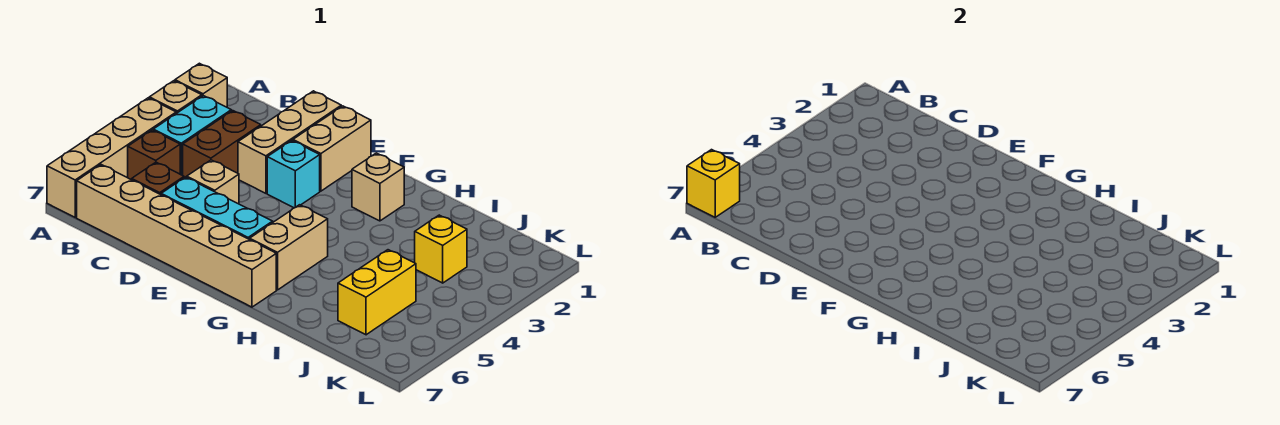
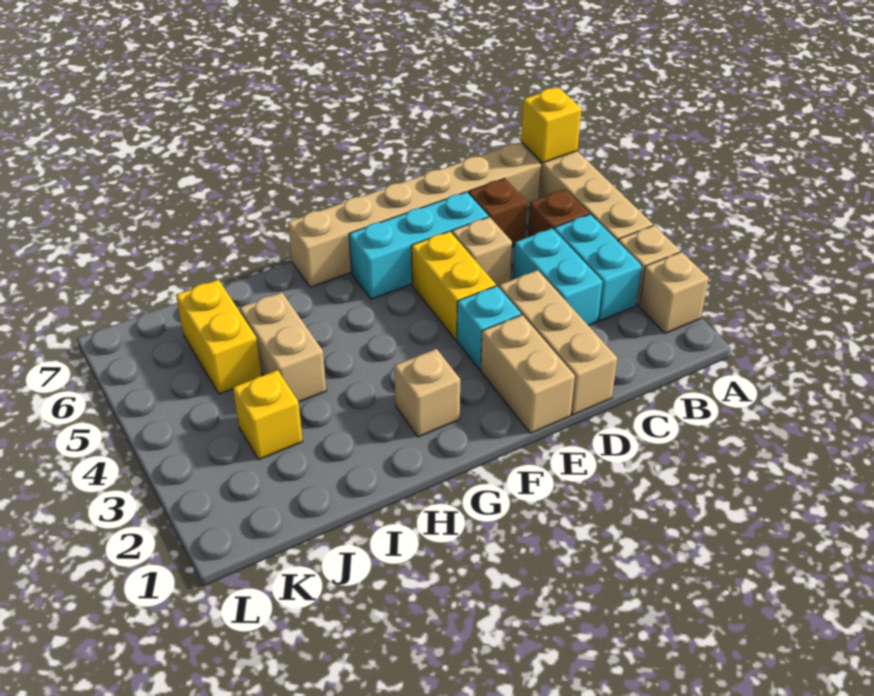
brown 1x2 brick [183,111,261,178] -> cyan 1x2 brick [513,228,603,326]
none -> yellow 1x2 brick [411,231,496,340]
tan 1x2 brick [250,205,328,290] -> tan 1x2 brick moved to [240,292,326,402]

